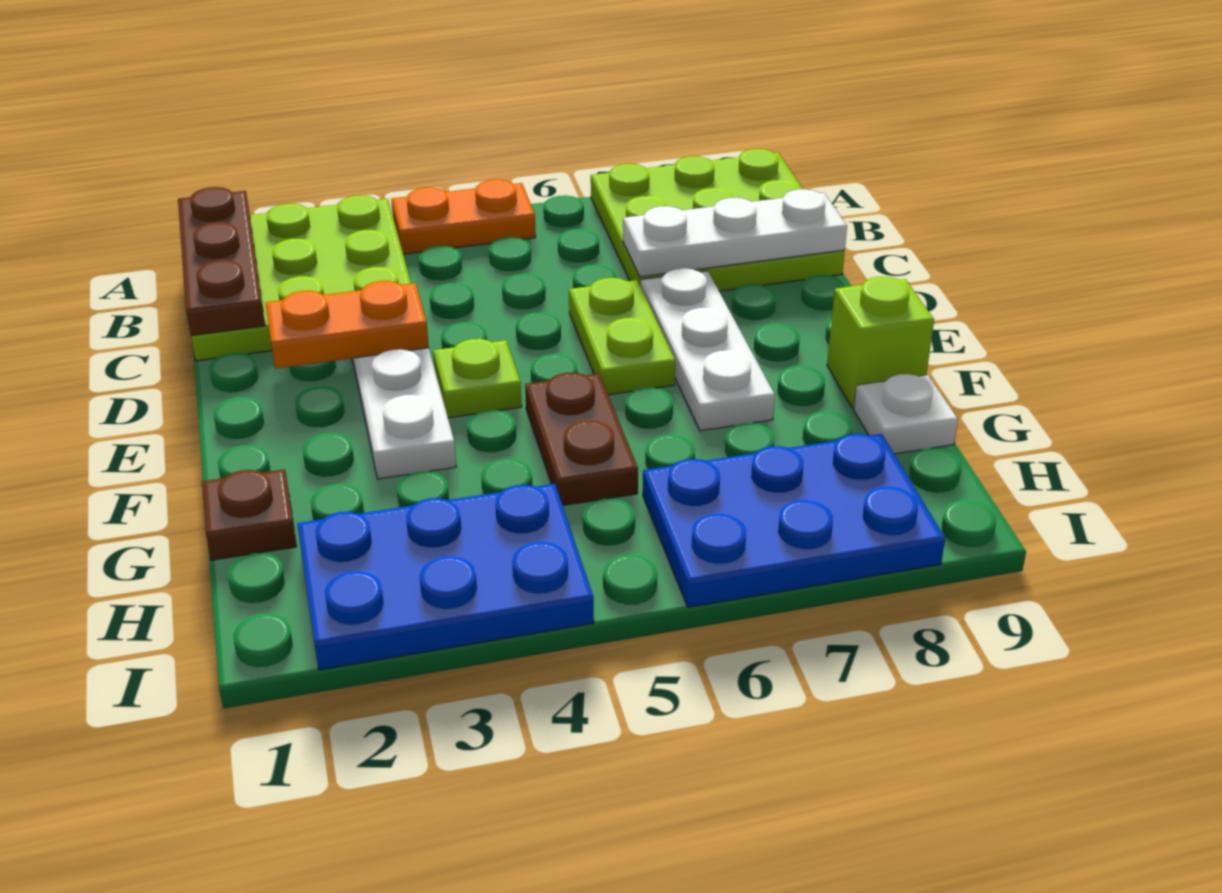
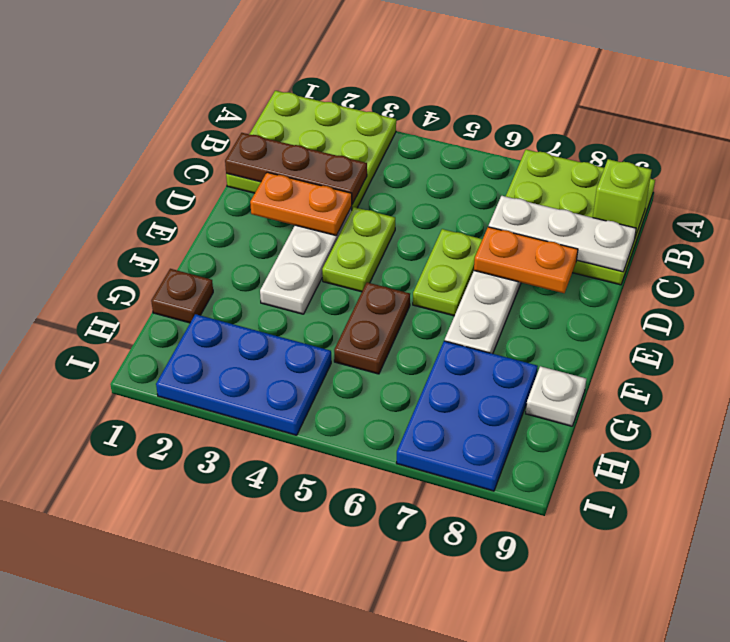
brown 1x3 plate [178,187,265,336] -> brown 1x3 plate turned to [225,133,367,204]
orange 1x2 plate [391,179,536,254] -> orange 1x2 plate moved to [474,227,578,293]
lime 1x1 plate [433,339,522,418] -> lime 1x2 plate [322,207,395,292]
lime 1x1 brick [827,277,934,408] -> lime 1x1 brick moved to [593,159,652,237]
blue 2x3 plate [643,434,945,607] -> blue 2x3 plate turned to [397,341,538,491]

